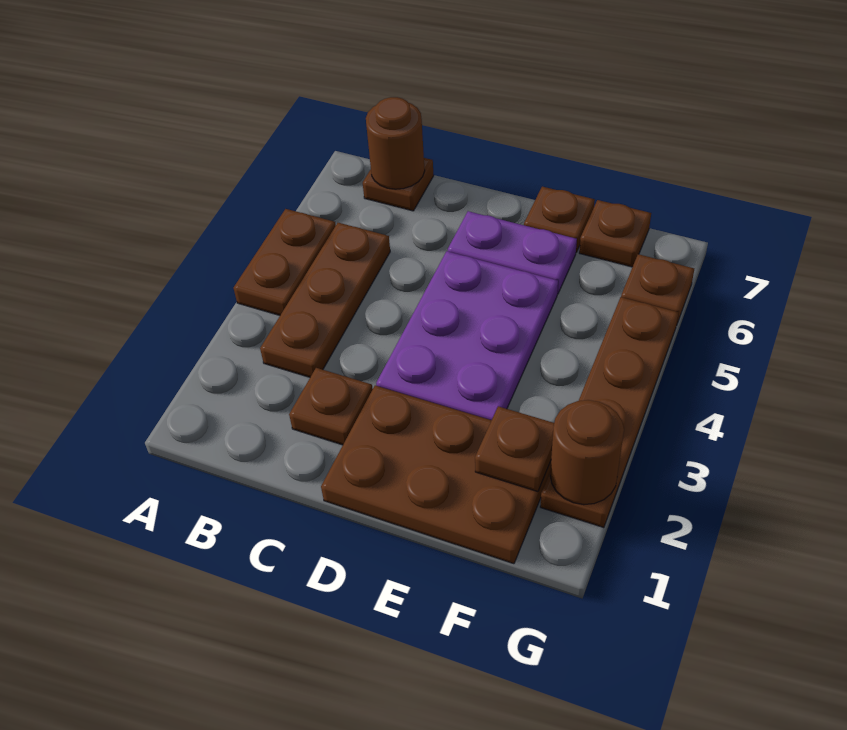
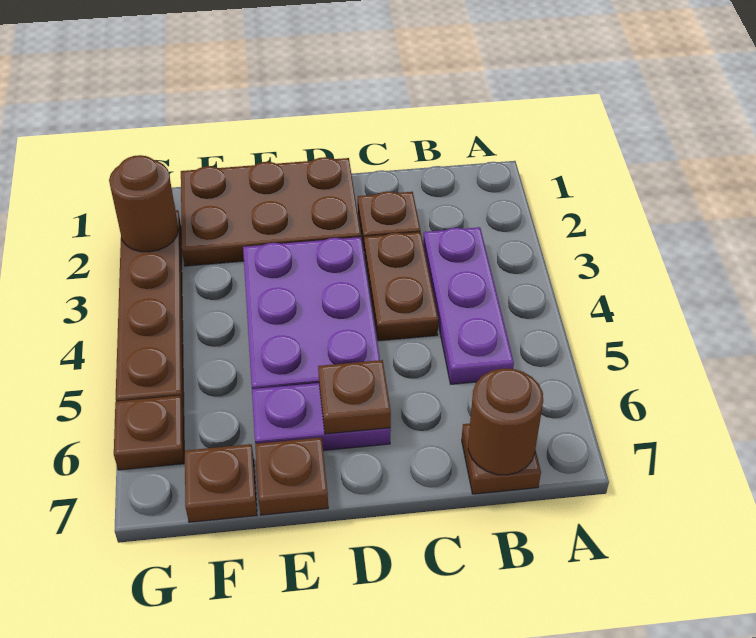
brown 1x2 plate [234,209,336,315] -> brown 1x2 plate moved to [364,232,438,341]
brown 1x3 plate [260,223,390,377] -> purple 1x3 plate [423,227,514,384]
brown 1x1 plate [475,406,554,492] -> brown 1x1 plate moved to [318,360,391,434]

